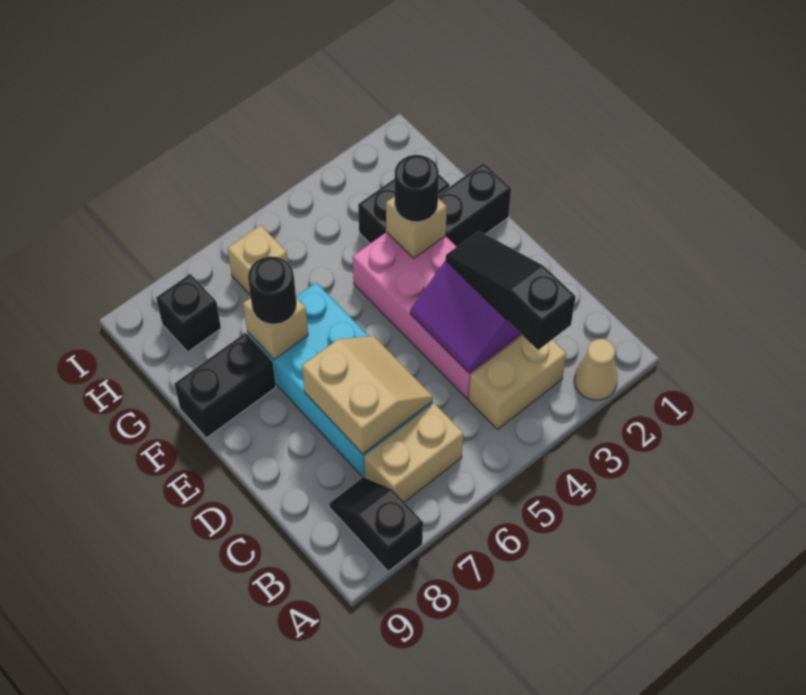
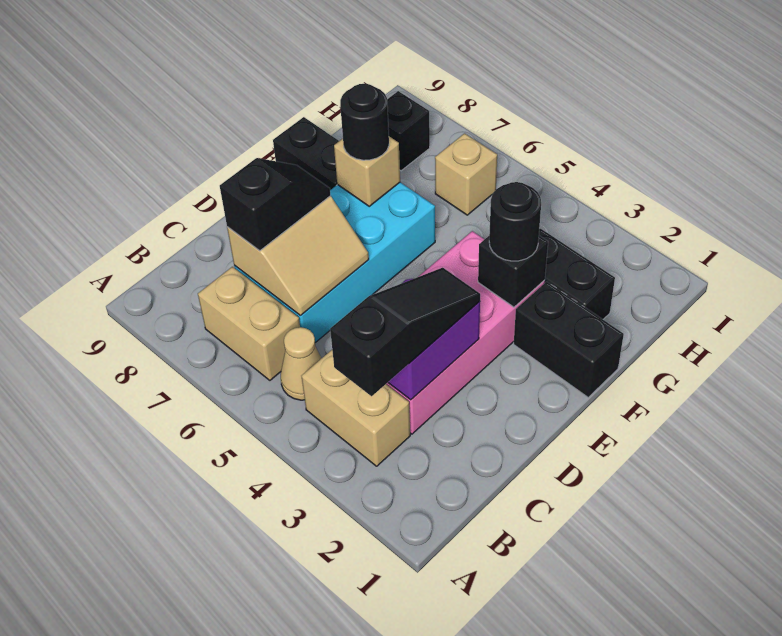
tan 1x1 cone [574,339,618,400] -> tan 1x1 cone moved to [281,327,321,400]
black 1x2 slope [329,477,423,571] -> black 1x2 slope moved to [220,158,330,251]
tan 1x1 brick [386,196,447,258] -> black 1x1 brick [478,236,548,307]

